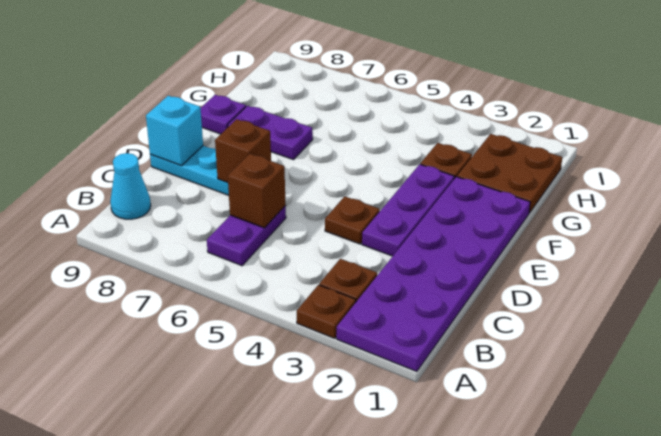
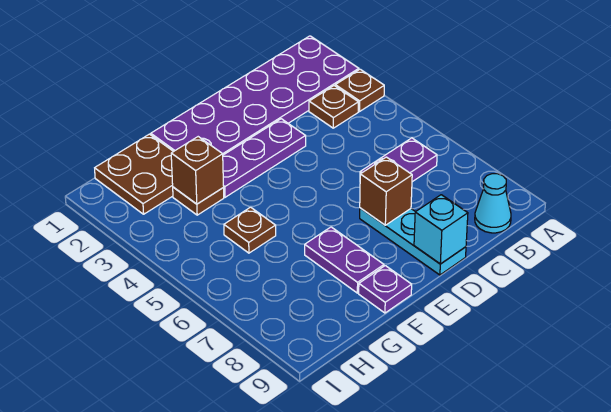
brown 1x1 brick [228,154,286,228] -> brown 1x1 brick moved to [171,137,224,204]
brown 1x1 plate [325,196,380,244] -> brown 1x1 plate moved to [224,207,276,253]

